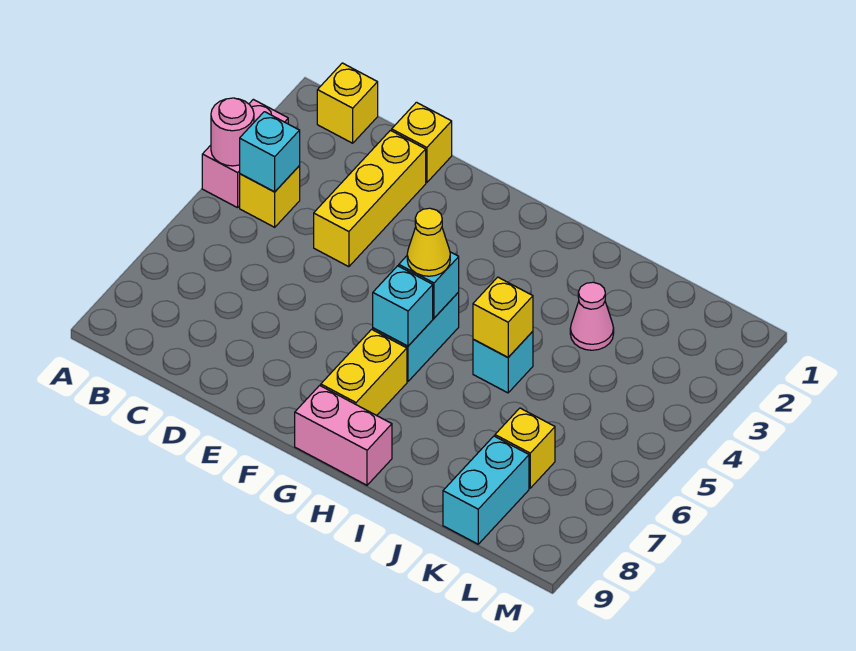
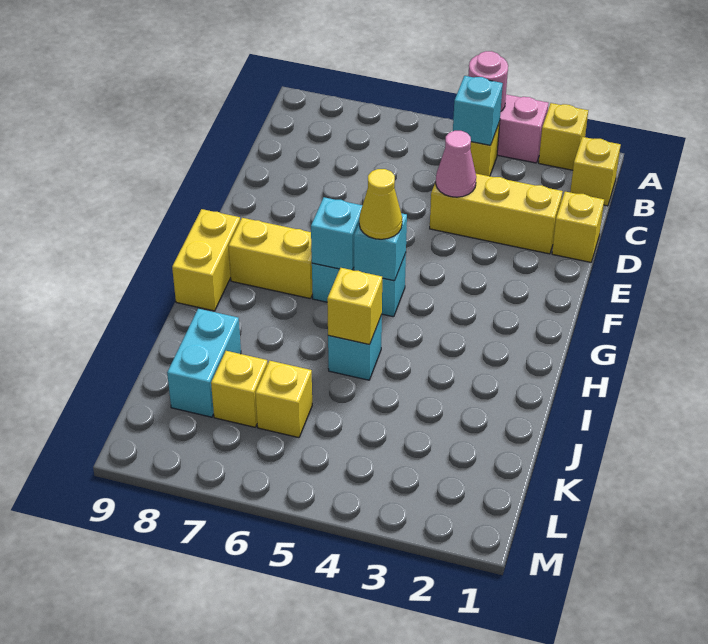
none -> yellow 1x1 brick [539,103,588,170]
pink 1x2 brick [295,385,392,485] -> yellow 1x2 brick [172,209,240,311]
pink 1x1 cone [570,282,614,350] -> pink 1x1 cone moved to [436,131,476,197]
none -> yellow 1x1 brick [255,361,312,438]
cyan 1x2 brick [443,436,529,544] -> cyan 1x2 brick turned to [167,309,241,417]

